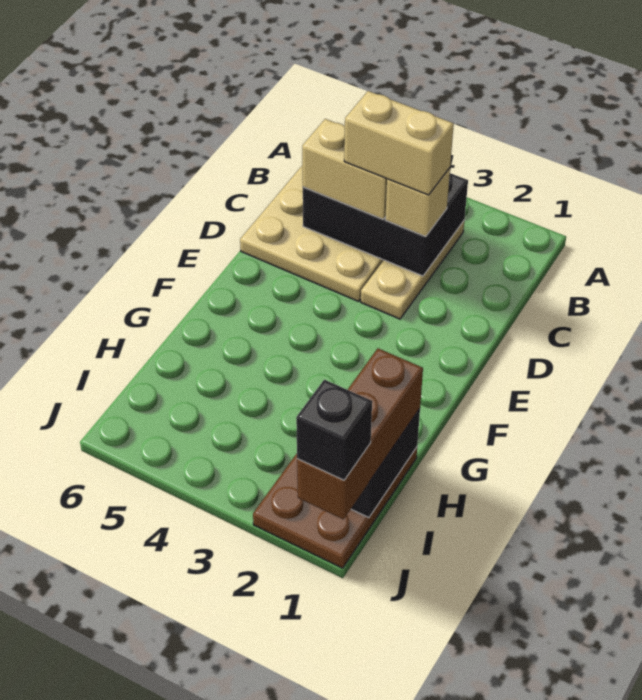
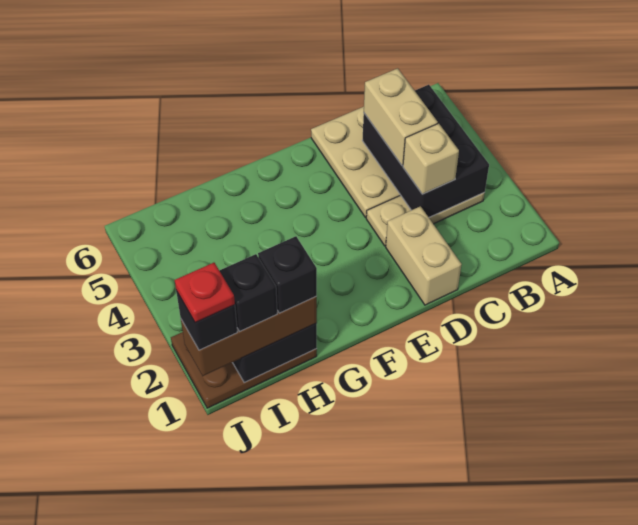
tan 1x2 brick [344,91,454,195] -> tan 1x2 brick moved to [386,206,462,305]
none -> black 1x1 brick [258,236,317,313]
none -> black 1x1 brick [219,254,277,332]
none -> red 1x1 plate [175,263,235,323]

